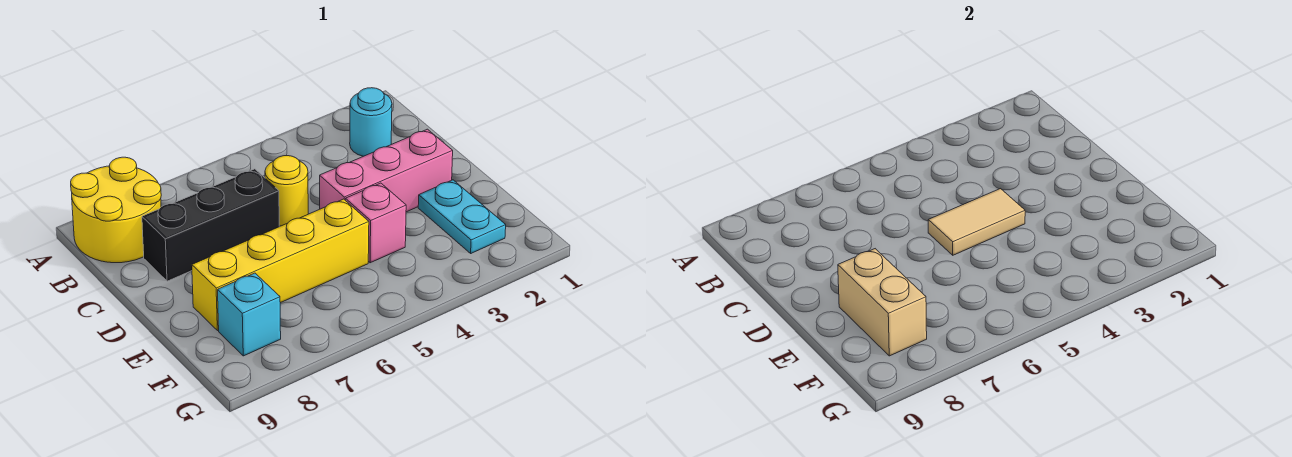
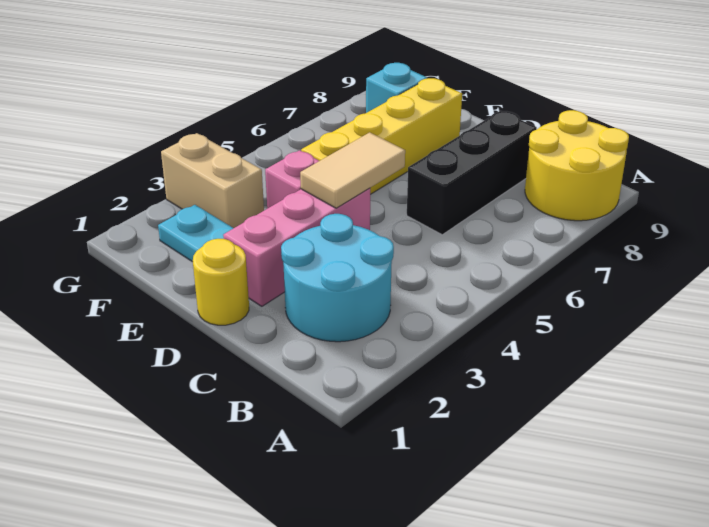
cyan 1x1 round brick [350,88,392,156] -> cyan 2x2 round brick [281,214,394,342]
yellow 1x1 round brick [265,156,308,226] -> yellow 1x1 round brick moved to [193,239,249,325]
tan 1x2 brick [838,249,927,356] -> tan 1x2 brick moved to [161,133,264,228]

